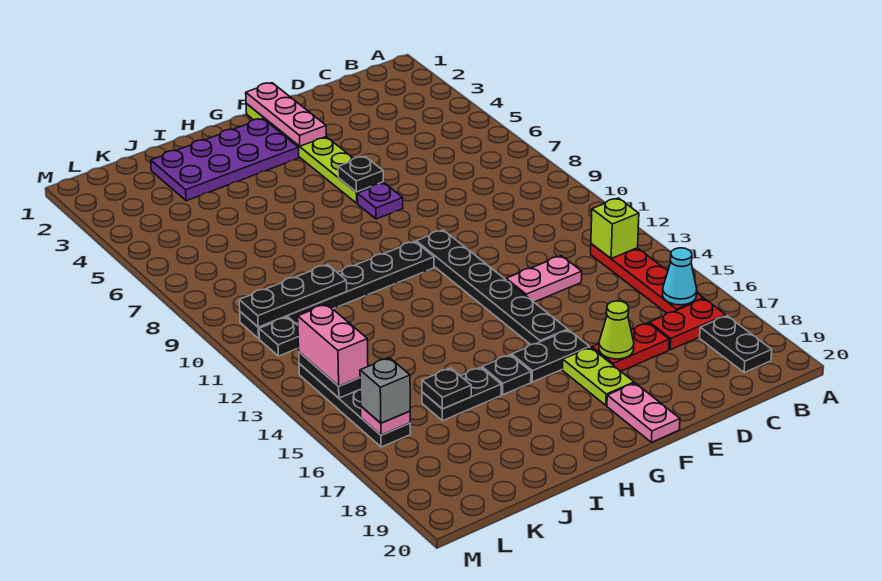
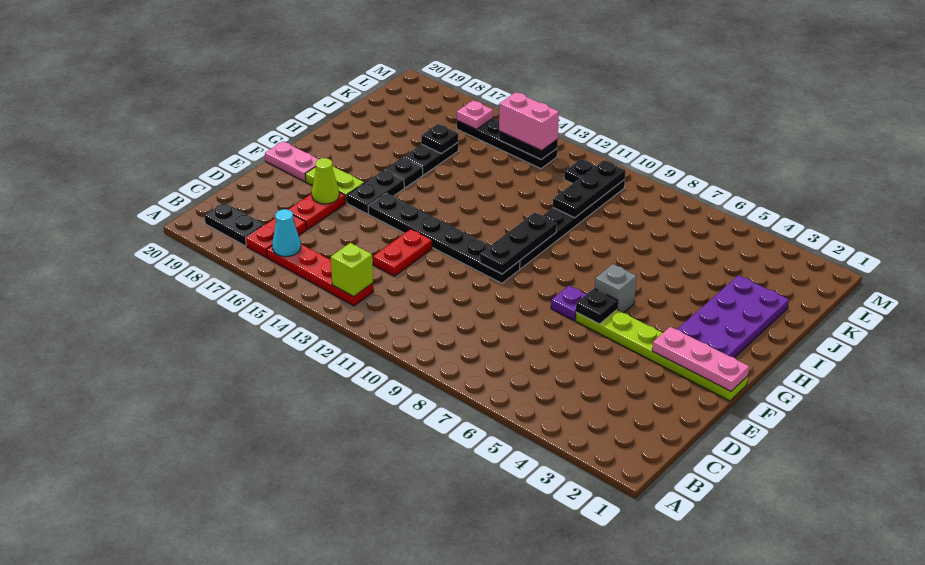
pink 1x2 plate [506,256,582,302] -> red 1x2 plate [373,229,432,276]
none -> black 1x3 plate [480,213,557,274]
grey 1x1 brick [360,358,410,423] -> grey 1x1 brick moved to [595,264,636,313]

